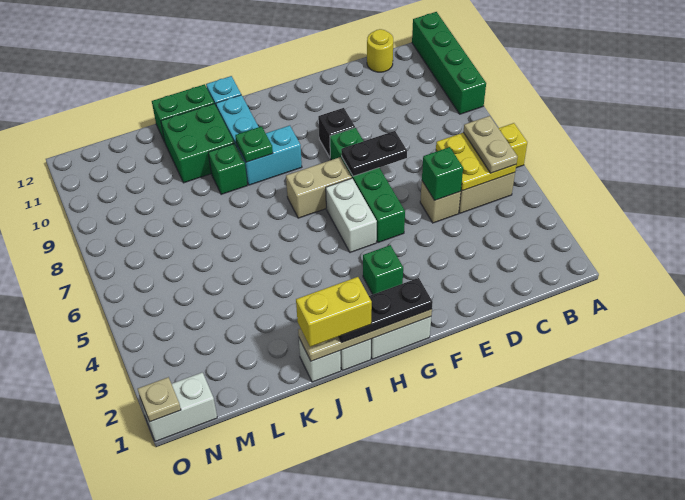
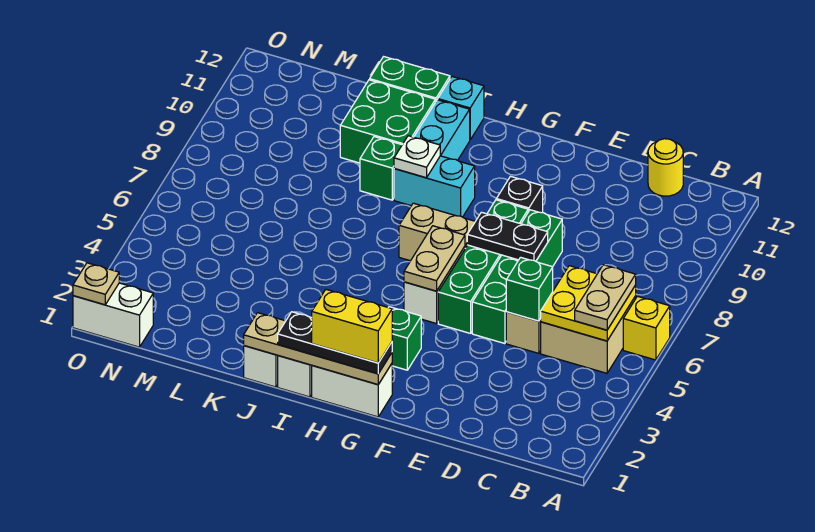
green 1x4 brick [412,12,486,114] -> green 1x4 brick moved to [472,210,562,344]
none -> tan 1x2 plate [404,226,465,291]
yellow 1x2 brick [296,277,372,347] -> yellow 1x2 brick moved to [312,290,392,363]
green 1x1 plate [235,126,273,162] -> white 1x1 plate [394,136,440,178]

